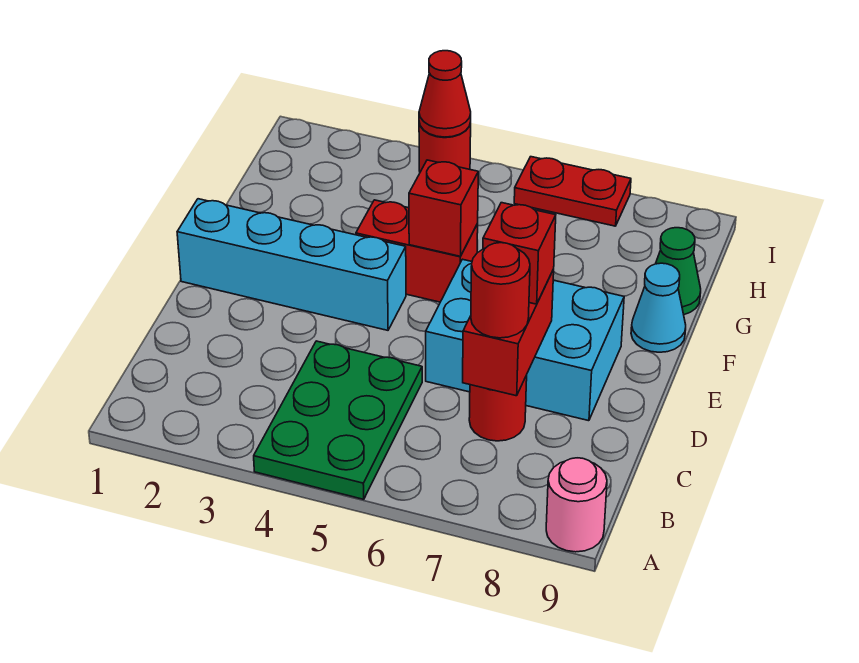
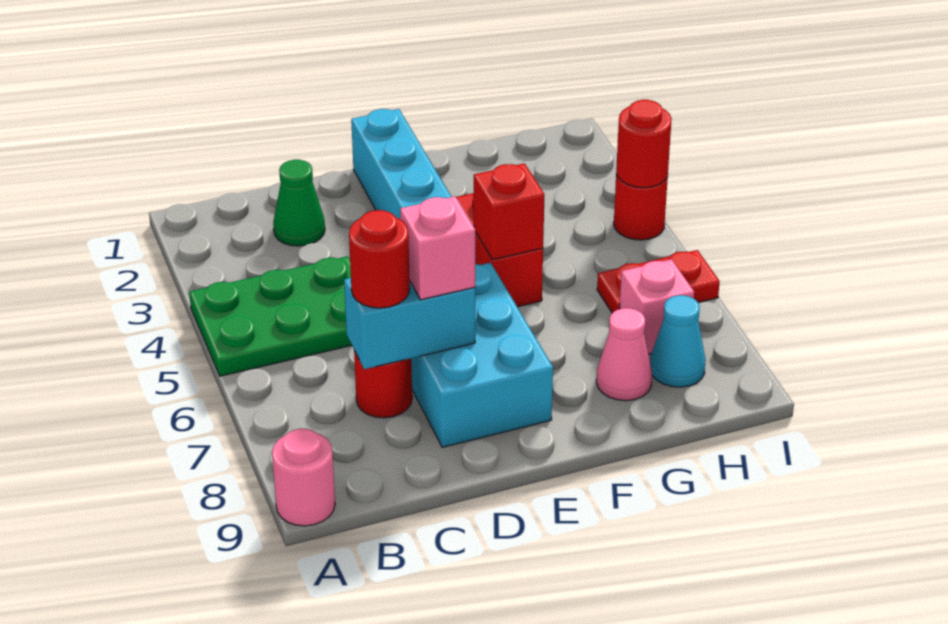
red 1x2 brick [463,270,554,396] -> cyan 1x2 brick [344,278,475,369]
red 1x1 brick [483,203,556,304] -> pink 1x1 brick [400,197,475,300]
cyan 1x1 cone [631,263,686,352] -> cyan 1x1 cone moved to [650,295,706,387]
none -> pink 1x1 cone [596,308,652,401]
green 1x1 cone [656,228,701,314] -> green 1x1 cone moved to [273,160,325,246]
none -> pink 1x1 brick [620,259,694,354]
red 1x1 cone [419,51,471,137] -> red 1x1 round brick [616,100,672,188]
red 1x2 plate [514,157,631,226] -> red 1x2 plate turned to [597,250,720,313]

